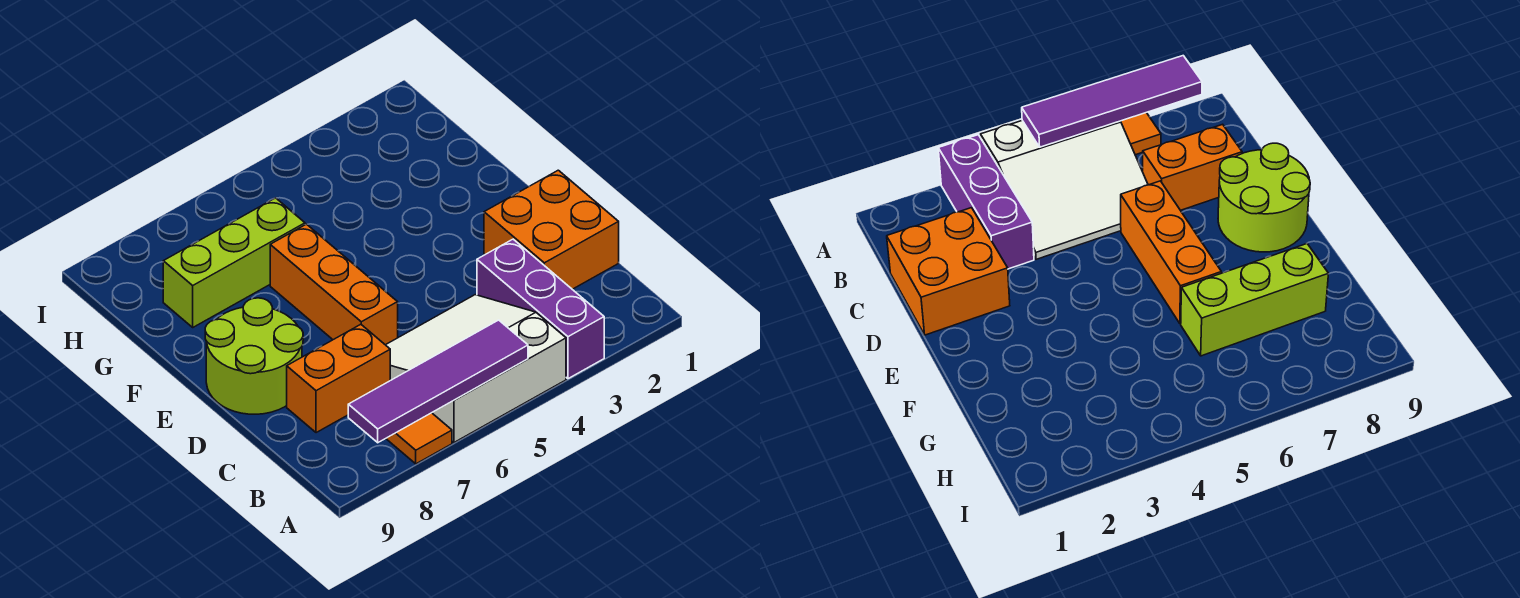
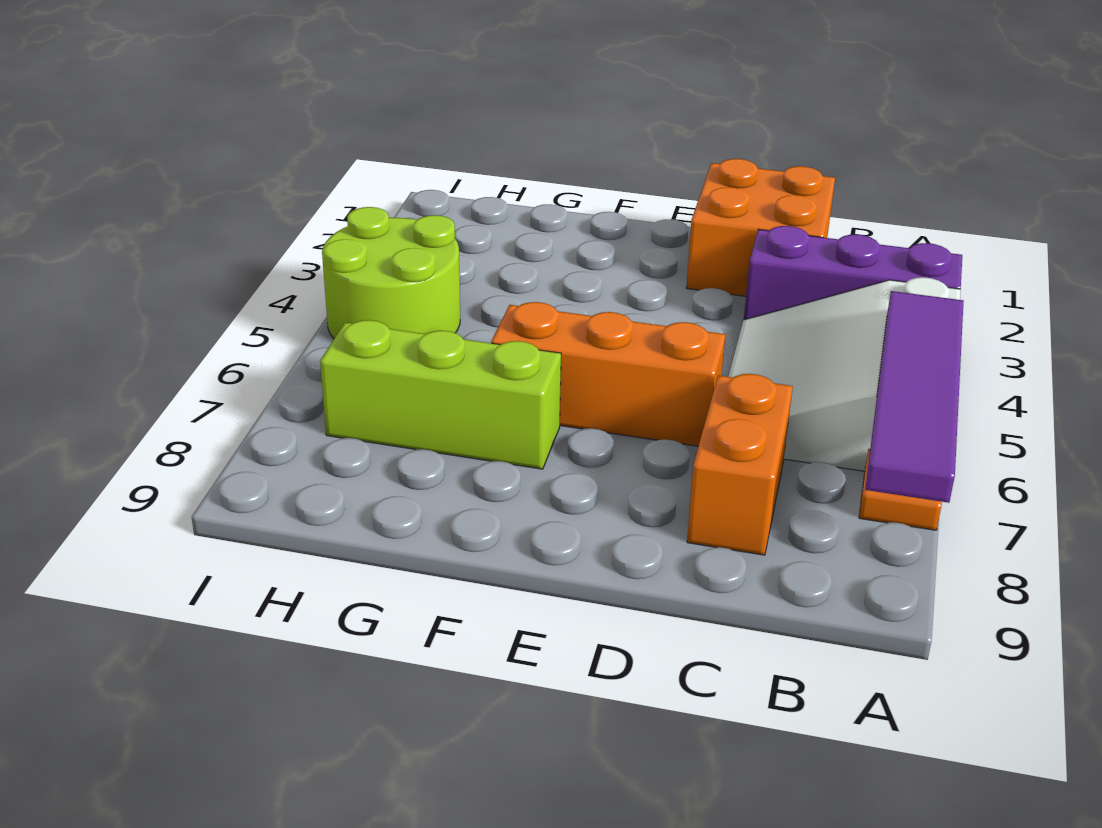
lime 2x2 round brick [205,298,303,414] -> lime 2x2 round brick moved to [322,207,460,338]
lime 1x3 brick [163,198,305,327] -> lime 1x3 brick turned to [320,320,561,469]

